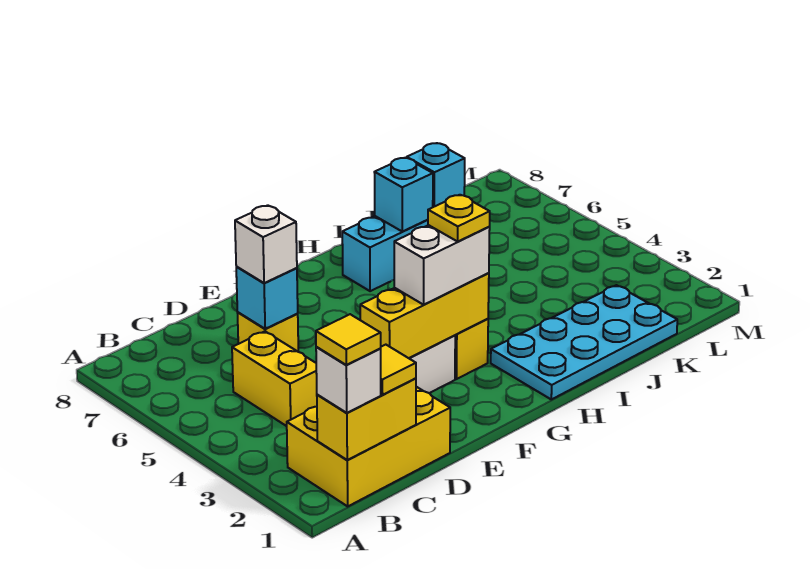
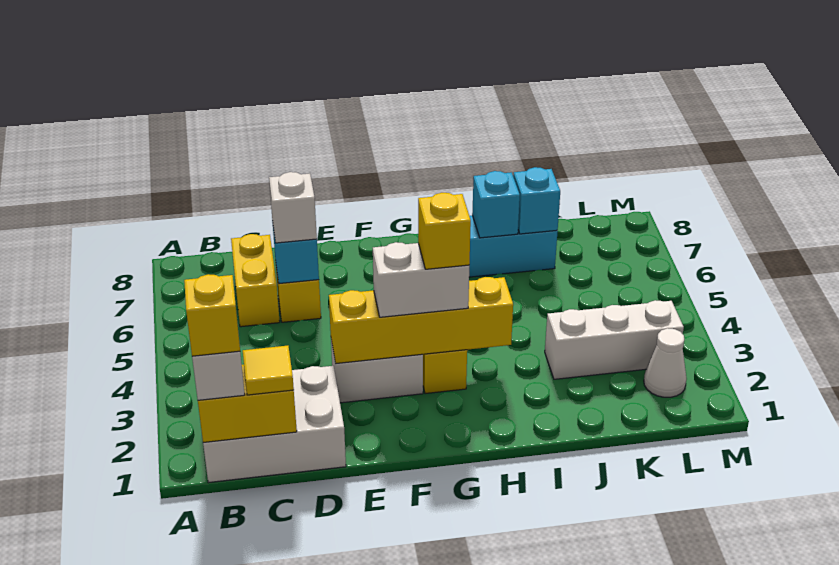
yellow 2x3 brick [287,387,450,506] -> white 2x3 brick [203,366,346,483]
yellow 1x1 tile [316,314,381,365] -> yellow 1x1 brick [184,274,240,356]
yellow 1x2 brick [232,331,317,426] -> yellow 1x2 brick moved to [231,234,280,327]
yellow 1x3 brick [360,273,489,358] -> yellow 1x4 brick [329,277,513,363]
yellow 1x1 plate [428,195,490,241] -> yellow 1x1 brick [418,193,471,269]
cyan 2x4 plate [491,285,677,399] -> none
none -> white 1x3 brick [545,300,684,379]
none -> white 1x1 cone [644,328,687,397]

